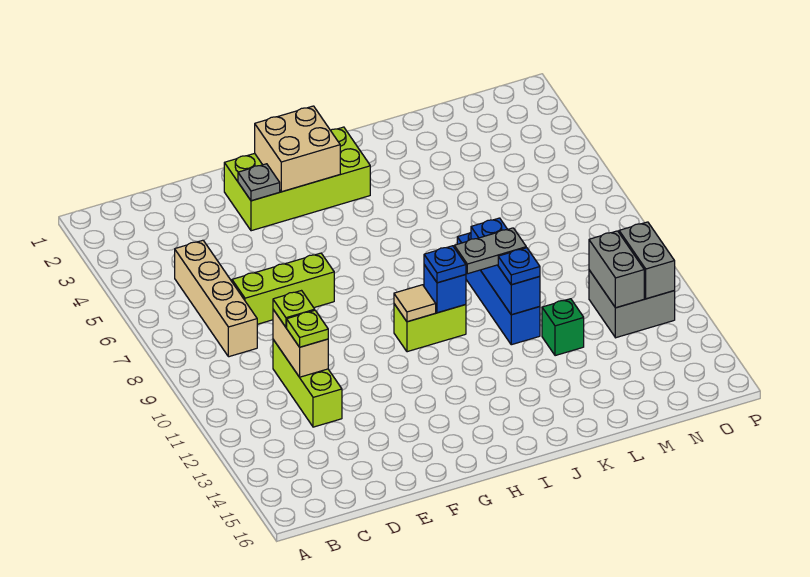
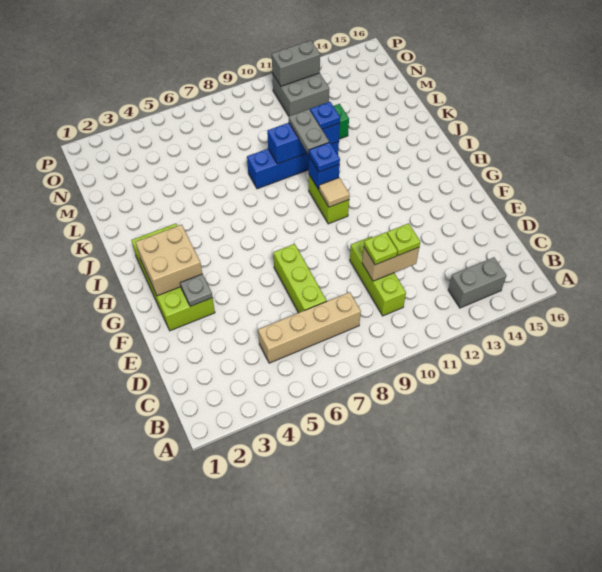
lime 1x3 brick [273,340,342,427] -> lime 1x3 brick turned to [350,236,406,316]
grey 1x2 brick [589,231,644,308] -> grey 1x2 brick moved to [448,257,506,308]

